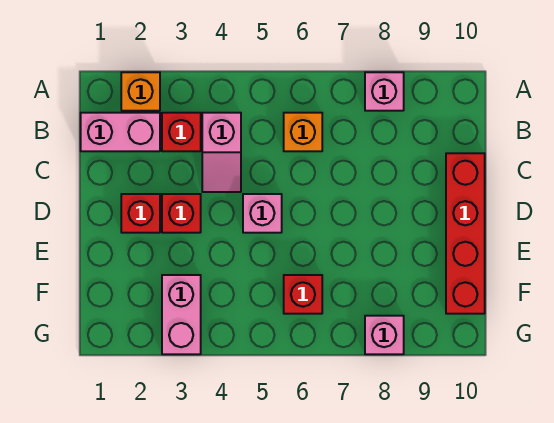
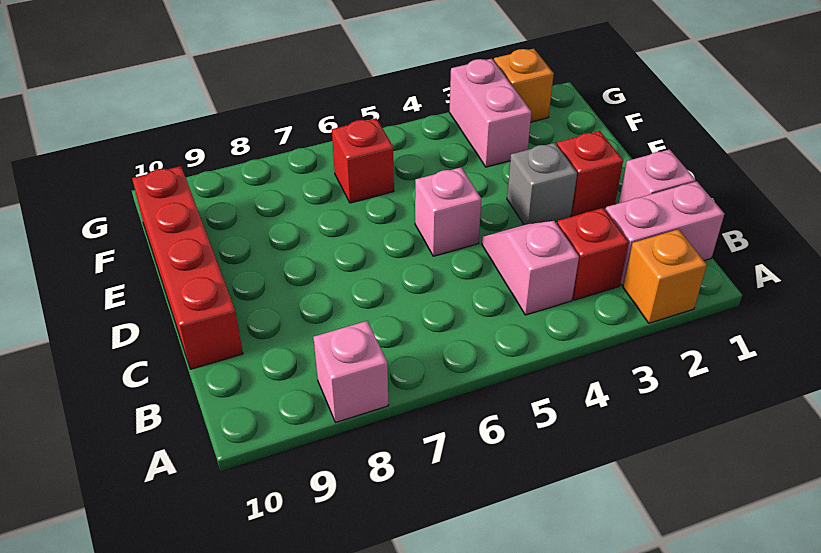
orange 1x1 brick [284,113,322,151] -> orange 1x1 brick moved to [494,49,554,122]
red 1x1 brick [162,194,201,233] -> grey 1x1 brick [507,143,577,225]
pink 1x1 brick [365,316,404,354] -> pink 1x1 brick moved to [619,149,695,203]

